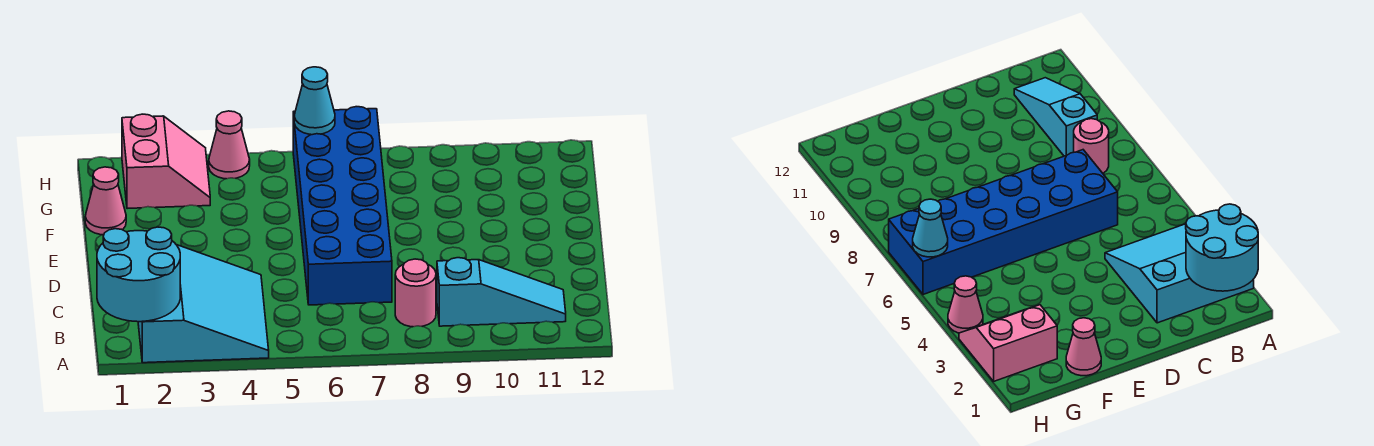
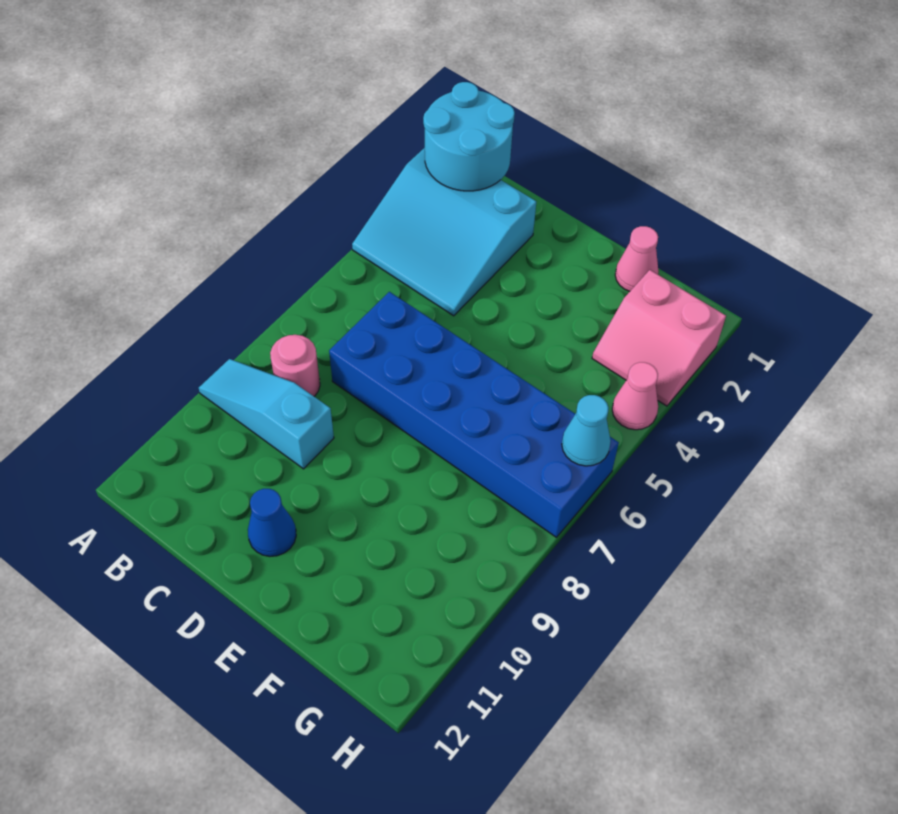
cyan 1x3 slope [437,258,566,326] -> cyan 1x3 slope turned to [199,359,334,469]
none -> blue 1x1 cone [248,489,296,556]

